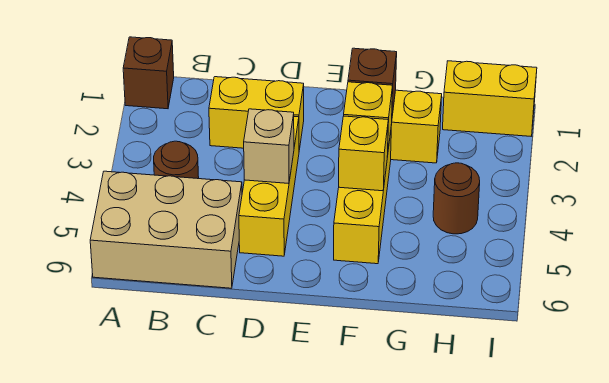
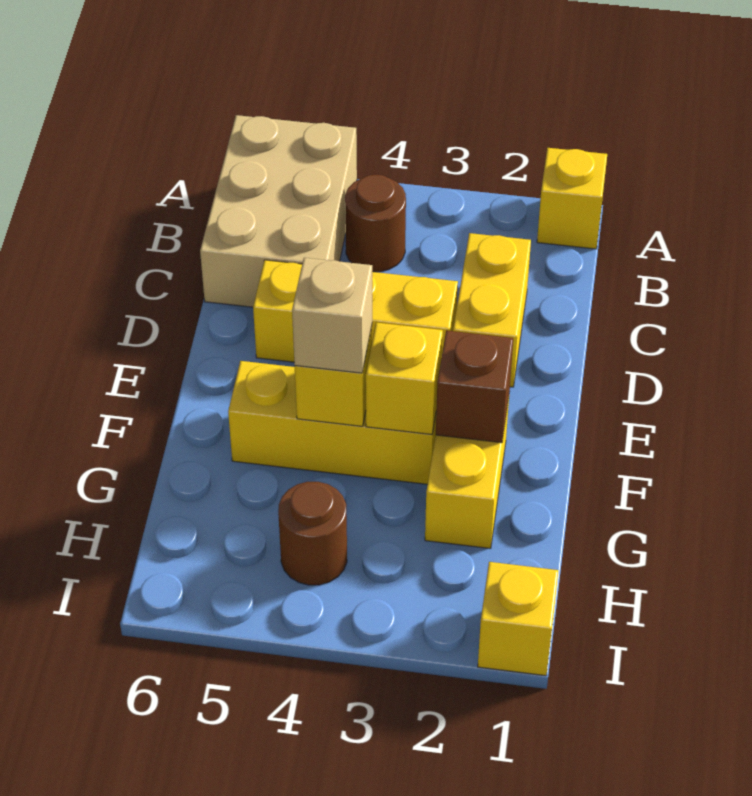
brown 1x1 brick [123,37,174,109] -> yellow 1x1 brick [537,148,607,249]
tan 1x1 brick [244,109,294,184] -> tan 1x1 brick moved to [292,258,372,373]
yellow 1x2 brick [443,61,537,136] -> yellow 1x1 brick [478,562,559,676]

